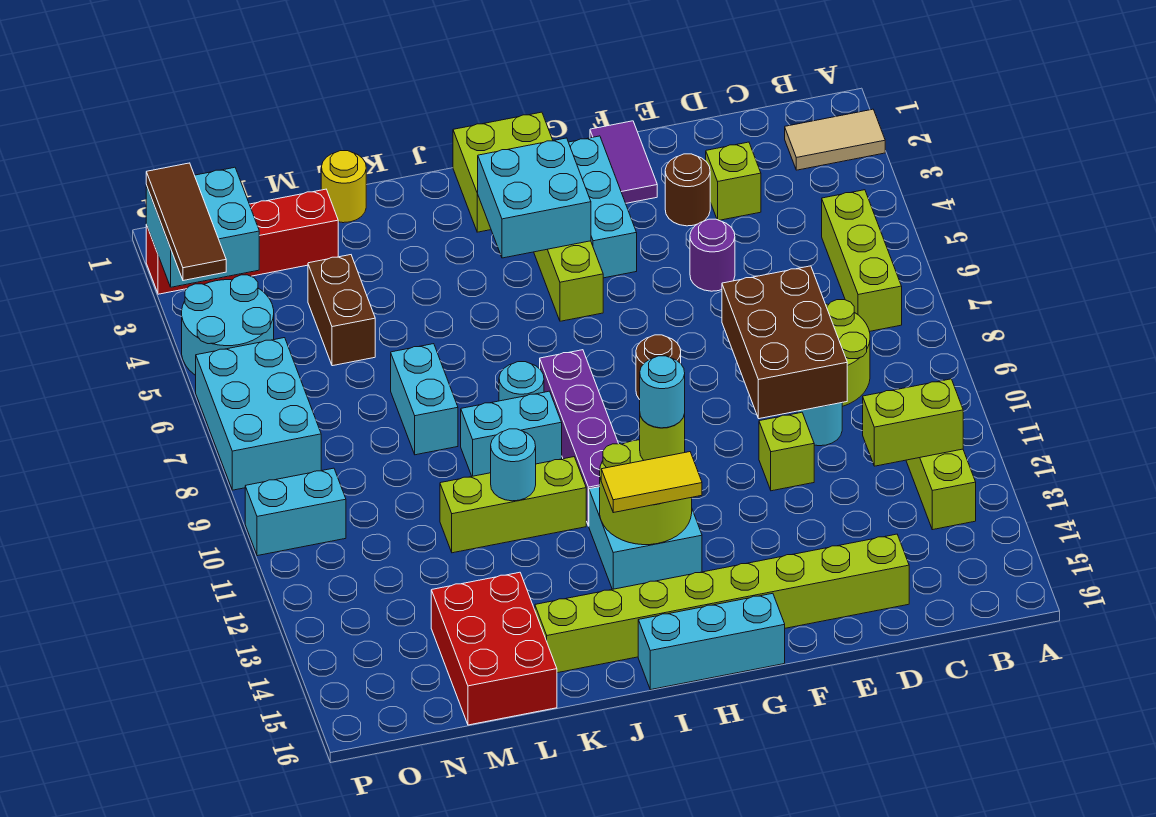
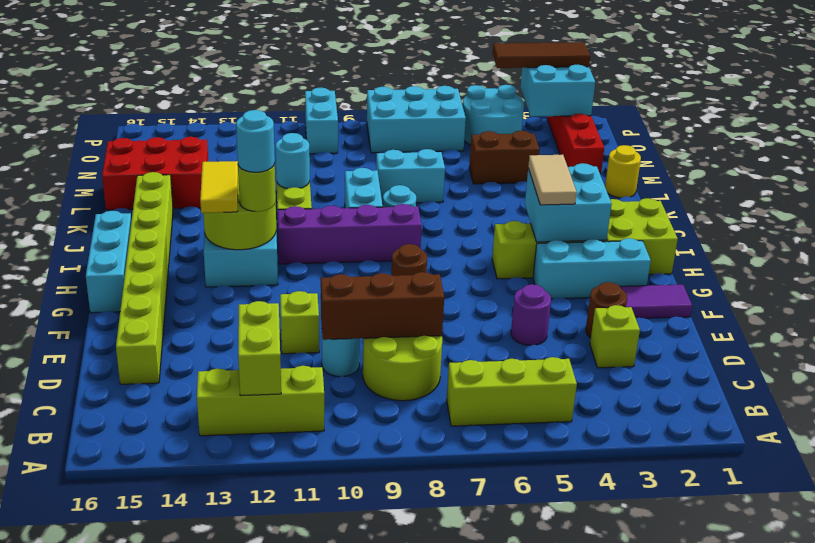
tan 1x2 tile [785,109,885,170] -> tan 1x2 tile moved to [528,155,577,205]
brown 2x3 brick [722,266,847,419] -> brown 1x3 brick [321,272,444,340]

